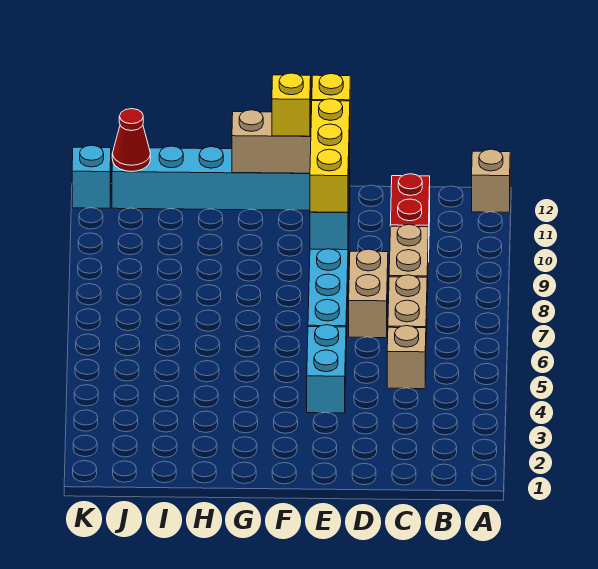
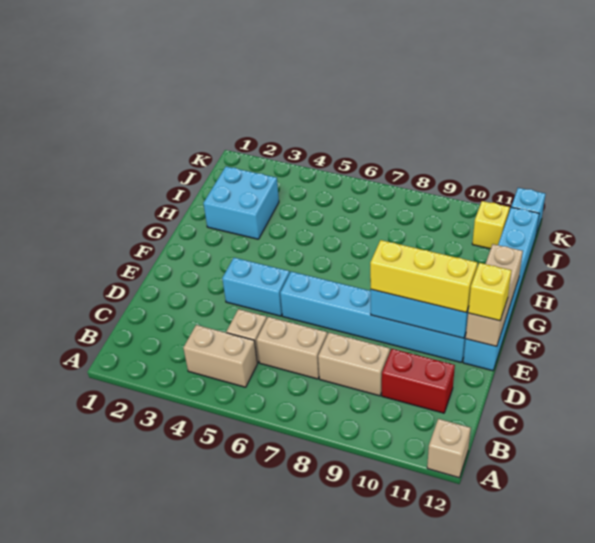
tan 1x2 brick [349,249,388,338] -> tan 1x2 brick moved to [183,325,257,387]
yellow 1x1 brick [272,73,311,136] -> yellow 1x1 brick moved to [472,201,510,249]
none -> cyan 2x2 brick [203,167,279,239]
red 1x1 cone [112,109,150,172] -> none

